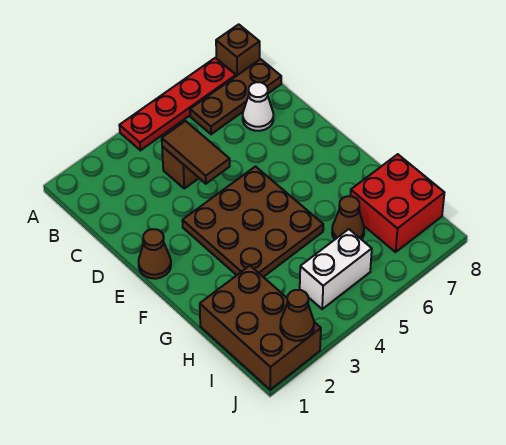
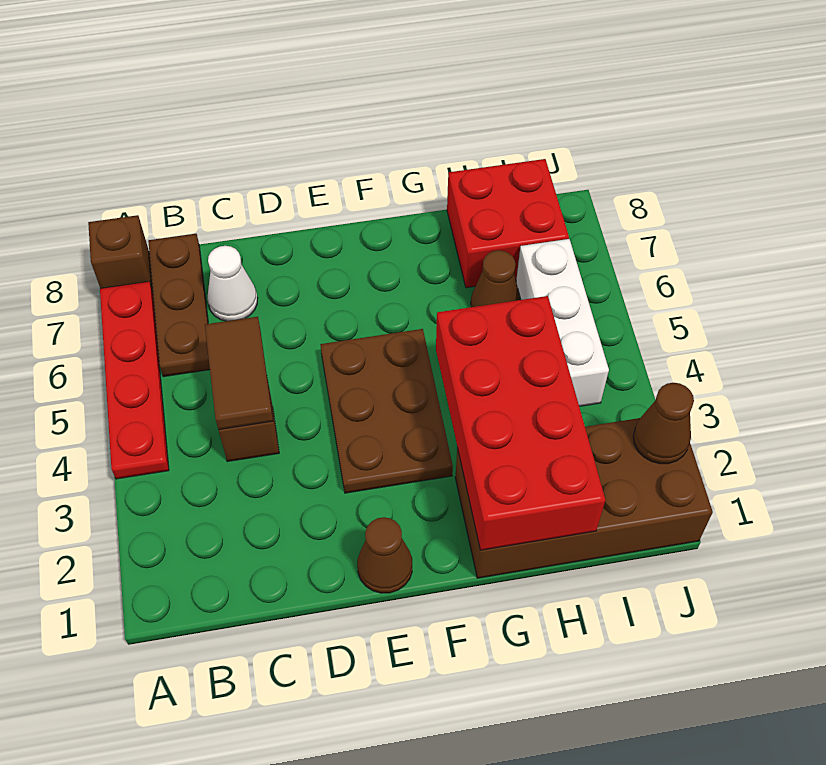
brown 1x2 tile [162,121,230,184] -> brown 1x2 tile turned to [205,317,273,430]
brown 3x3 plate [182,167,323,277] -> brown 2x3 plate [320,329,453,493]
none -> red 2x4 brick [436,296,605,550]
brown 2x3 brick [200,266,321,390] -> brown 2x4 brick [455,418,713,578]
white 1x2 brick [300,229,372,309] -> white 1x3 brick [516,239,609,406]

